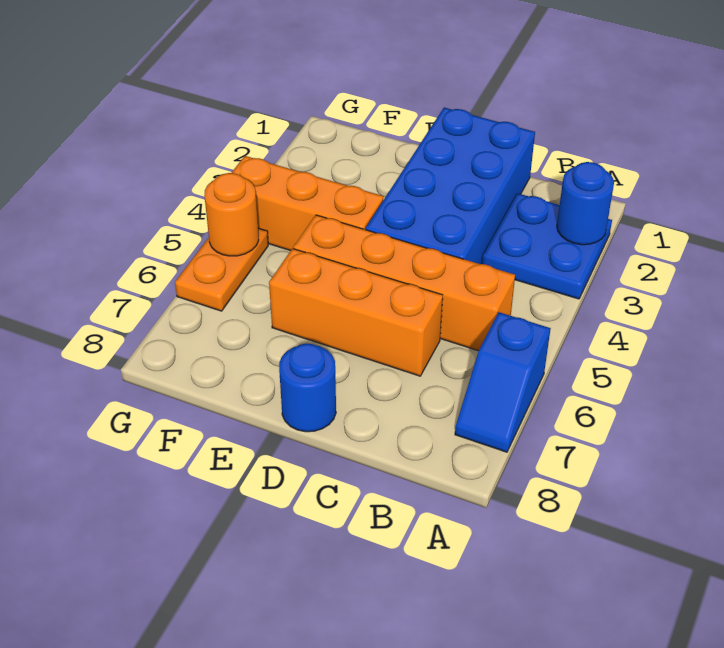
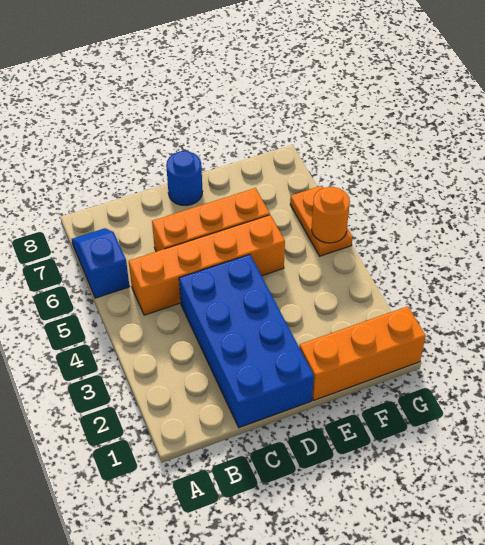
blue 2x2 plate [482,193,612,299] -> none
blue 1x1 round brick [557,162,614,245] -> none
orange 1x3 brick [232,156,383,251] -> orange 1x3 brick moved to [299,306,426,400]

